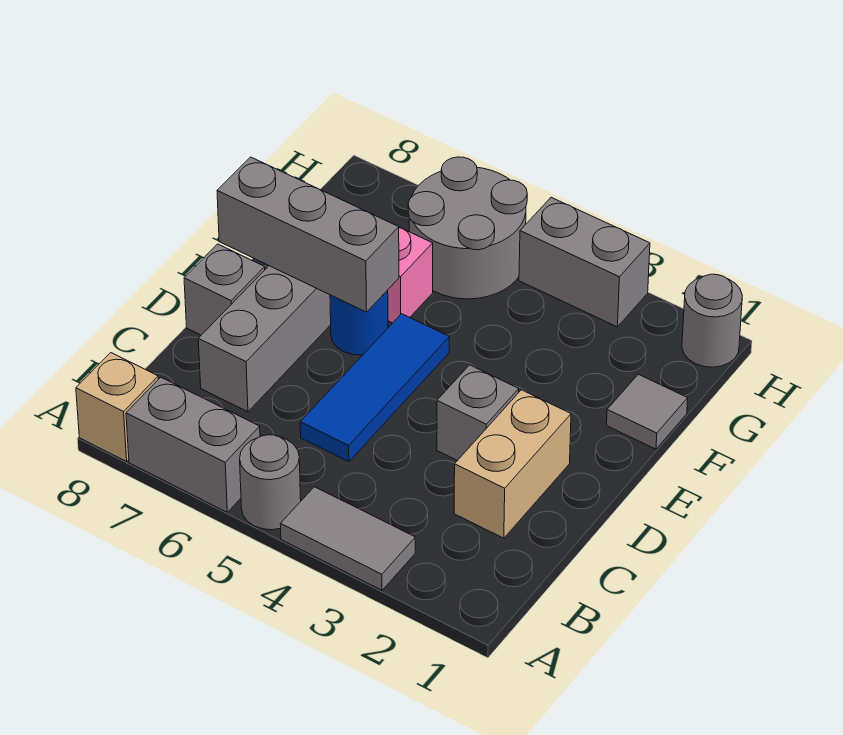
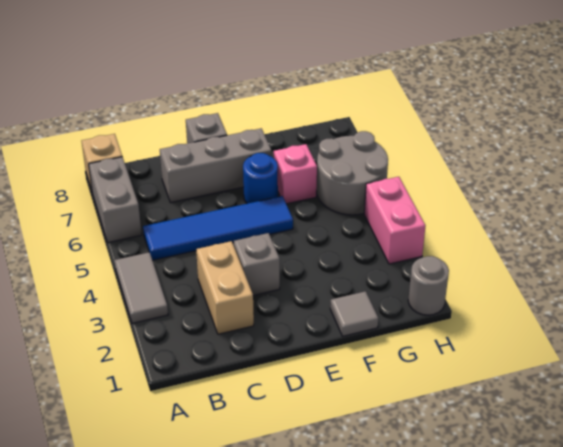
grey 1x1 round brick [240,435,301,530] -> none
tan 1x2 brick [454,390,571,538] -> tan 1x2 brick turned to [196,241,254,334]
blue 1x3 tile [300,314,449,462] -> blue 1x4 tile [143,196,293,260]
grey 1x3 brick [217,157,399,312] -> none
grey 1x2 brick [519,197,650,327] -> pink 1x2 brick [364,177,426,264]

